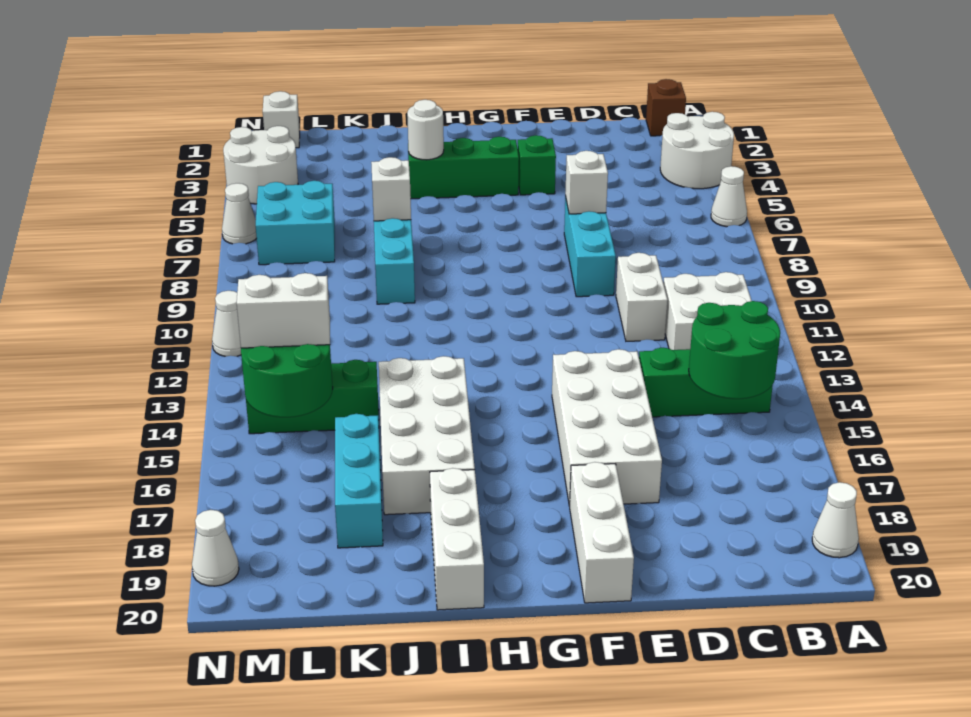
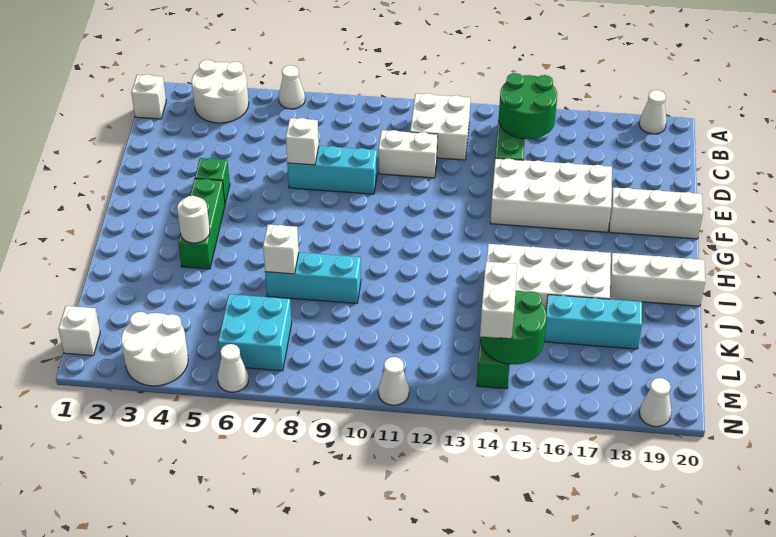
brown 1x1 brick [646,79,686,136] -> white 1x1 brick [131,74,166,119]

